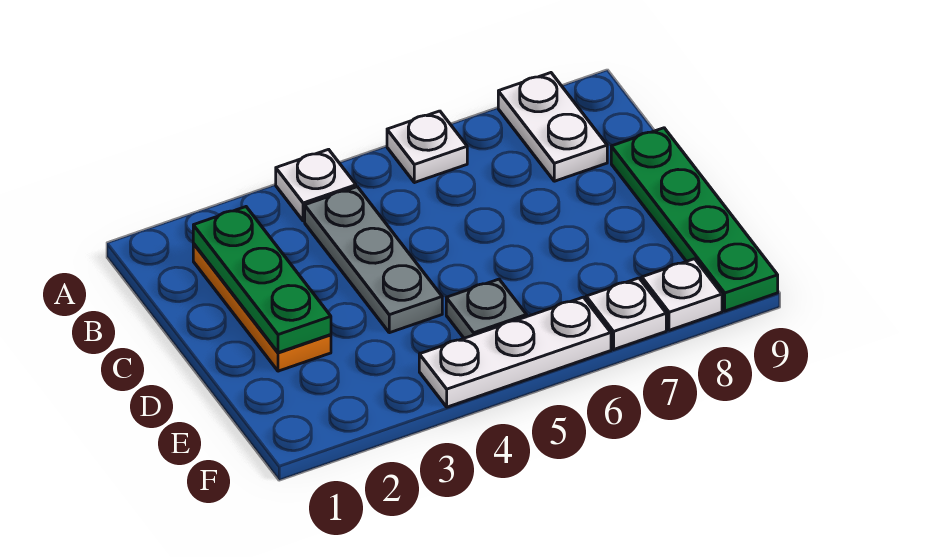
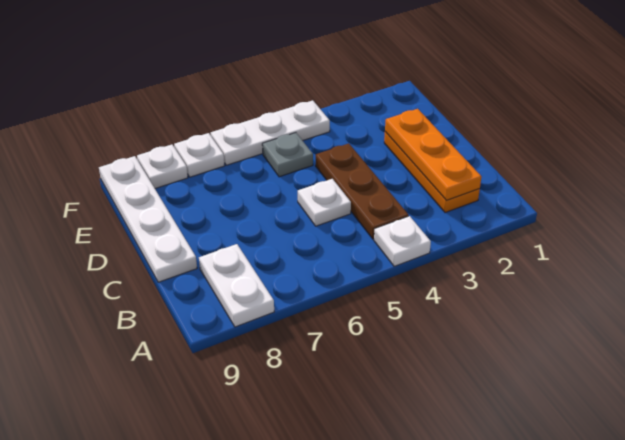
white 1x1 plate [387,111,467,183] -> white 1x1 plate moved to [298,179,351,226]
green 1x3 plate [193,207,331,353] -> orange 1x3 plate [385,109,481,201]
grey 1x3 plate [305,187,442,333] -> brown 1x3 plate [316,143,409,239]
green 1x4 plate [611,128,778,311] -> white 1x4 plate [99,156,197,282]

